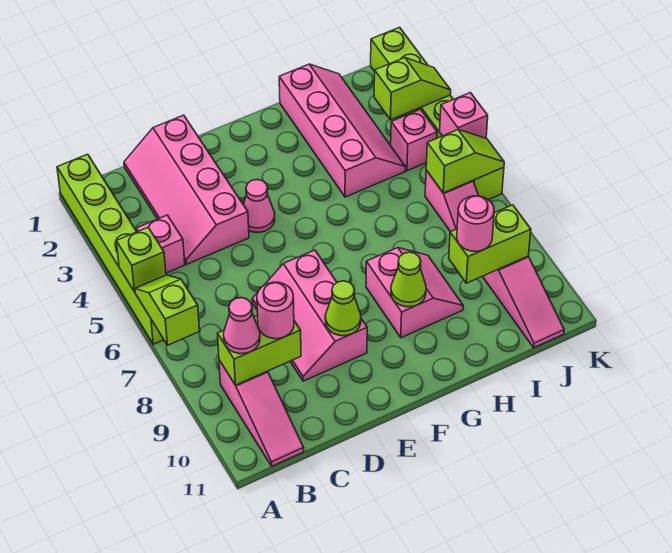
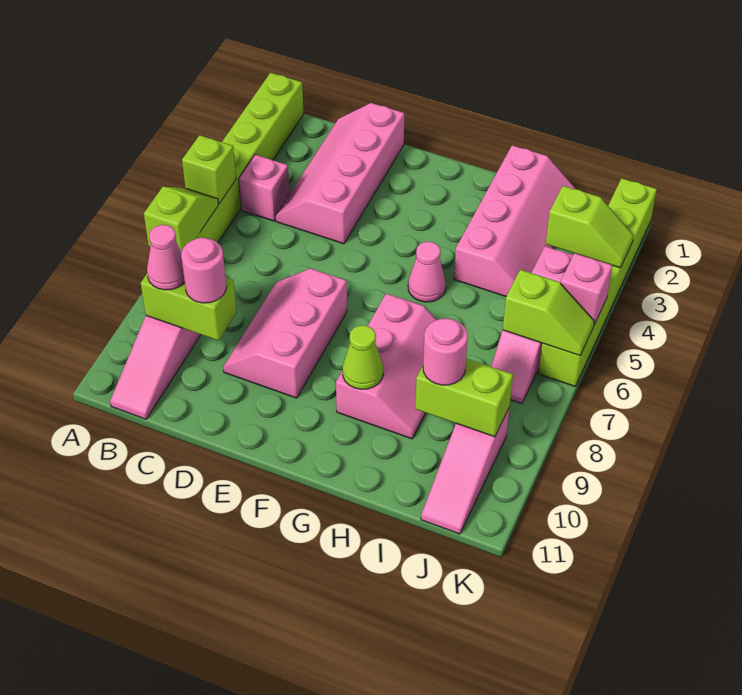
pink 1x1 cone [243,180,275,232] -> pink 1x1 cone moved to [408,242,446,302]
lime 1x1 cone [325,281,361,336] -> none
pink 2x2 slope [366,248,463,338] -> pink 2x3 slope [336,294,436,439]

